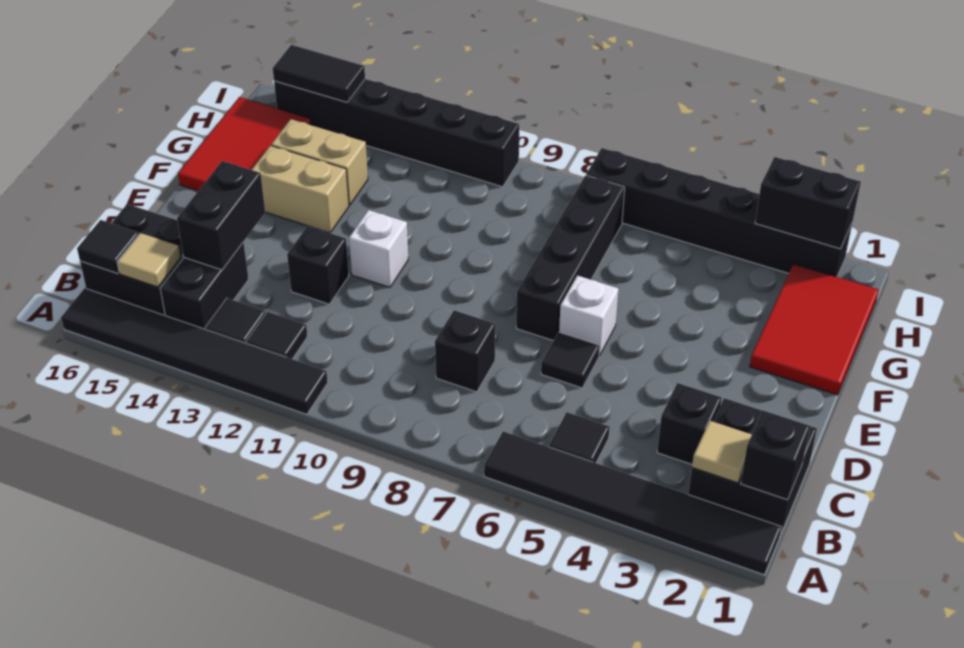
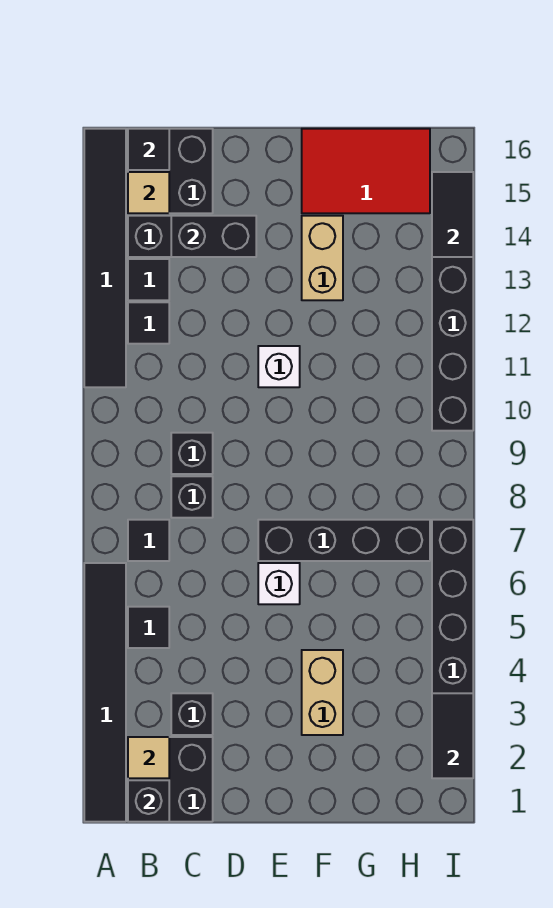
black 1x1 tile [541,332,600,388] -> black 1x1 tile moved to [128,520,169,561]
black 1x1 brick [287,226,349,304] -> black 1x1 brick moved to [171,433,213,474]
red 2x3 tile [750,264,879,395] -> none
tan 1x2 brick [271,119,368,205] -> tan 1x2 brick moved to [302,650,343,735]
black 1x2 brick [755,157,861,249] -> black 1x2 tile [432,693,473,778]

